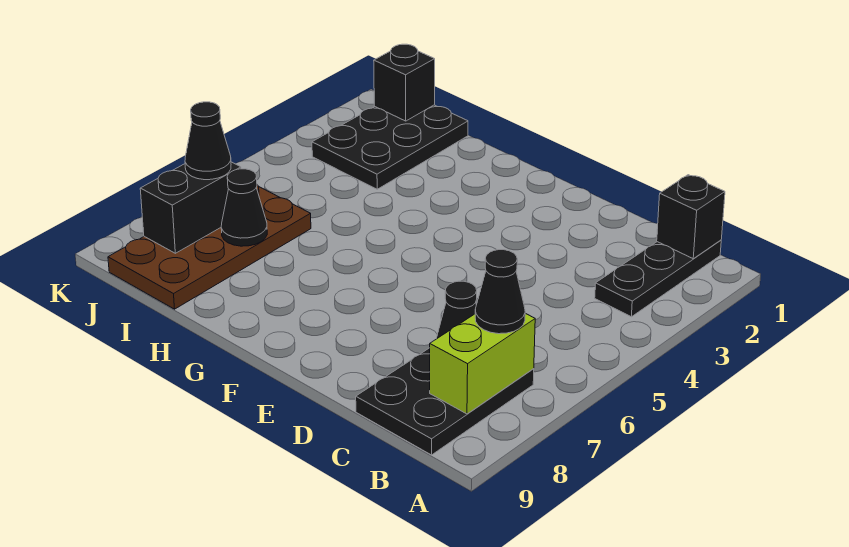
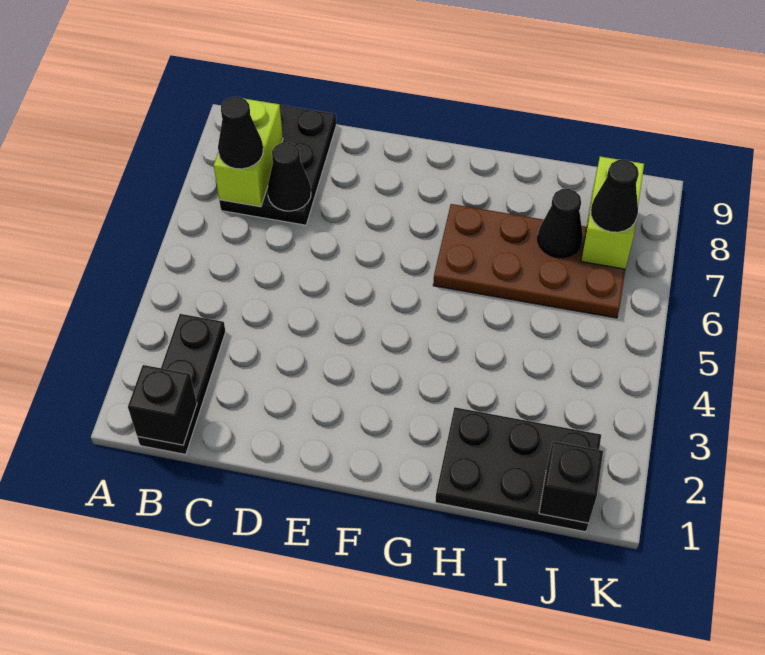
black 2x3 plate [312,105,468,189] -> black 2x3 plate turned to [435,407,601,532]
brown 2x4 plate [108,185,311,309] -> brown 2x4 plate turned to [433,204,625,318]
black 1x2 brick [140,162,241,253] -> lime 1x2 brick [581,156,644,269]

